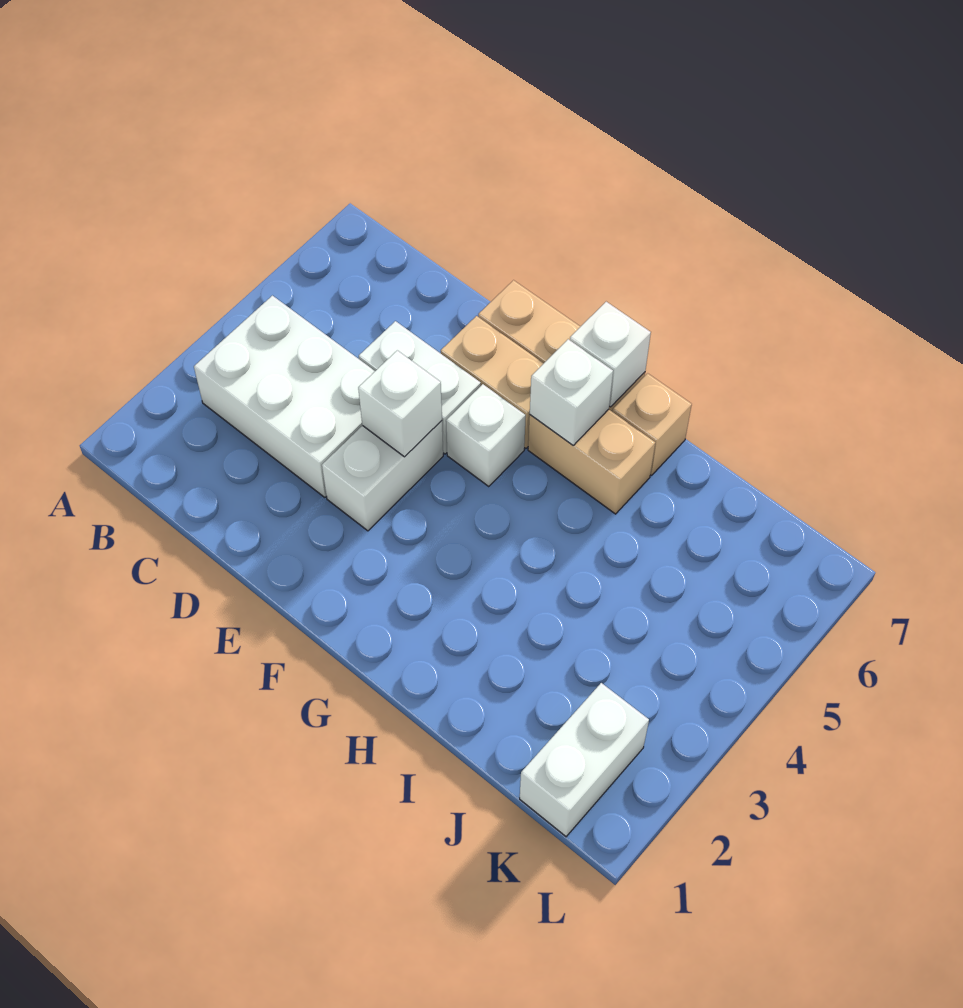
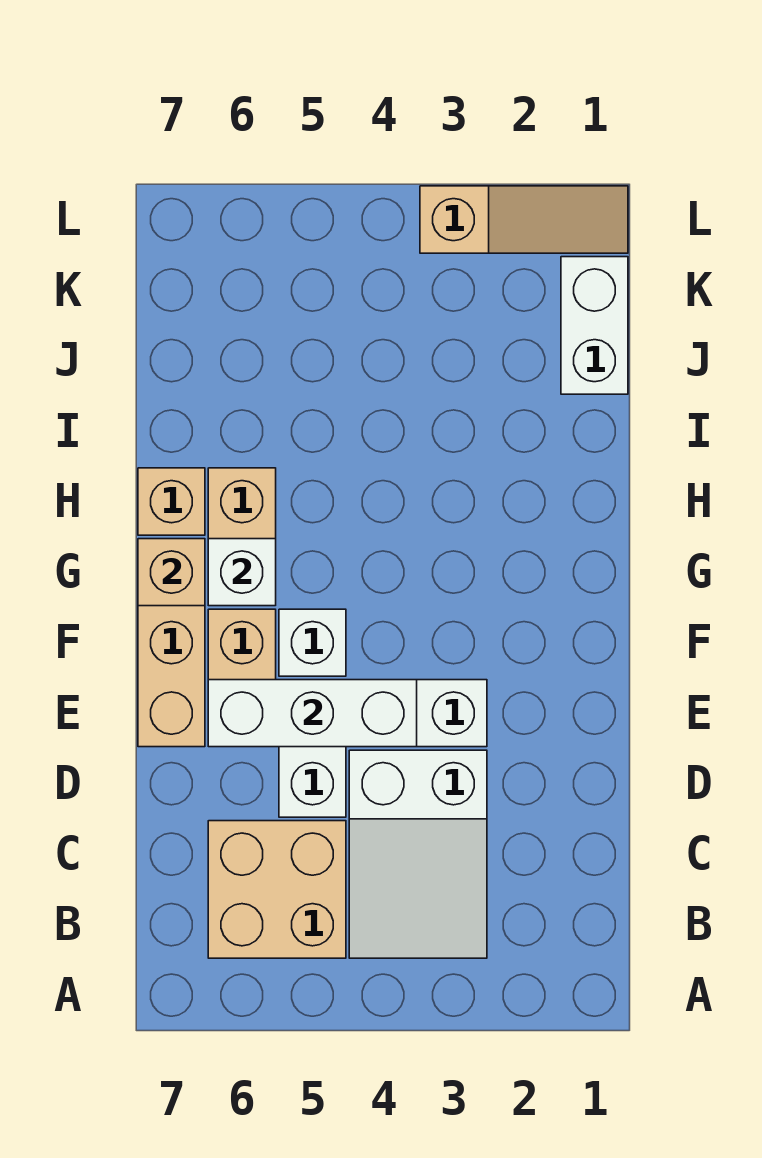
white 2x3 brick [194,296,375,497] -> white 2x3 slope [349,750,487,958]
none -> tan 2x2 brick [208,821,346,958]
white 1x1 brick [358,350,442,457] -> white 1x3 brick [208,680,417,747]
white 1x1 brick [570,302,651,407] -> tan 1x1 brick [138,539,205,606]
white 1x2 brick [520,683,649,837] -> white 1x2 brick turned to [561,257,628,394]
none -> tan 1x3 slope [420,186,628,253]

